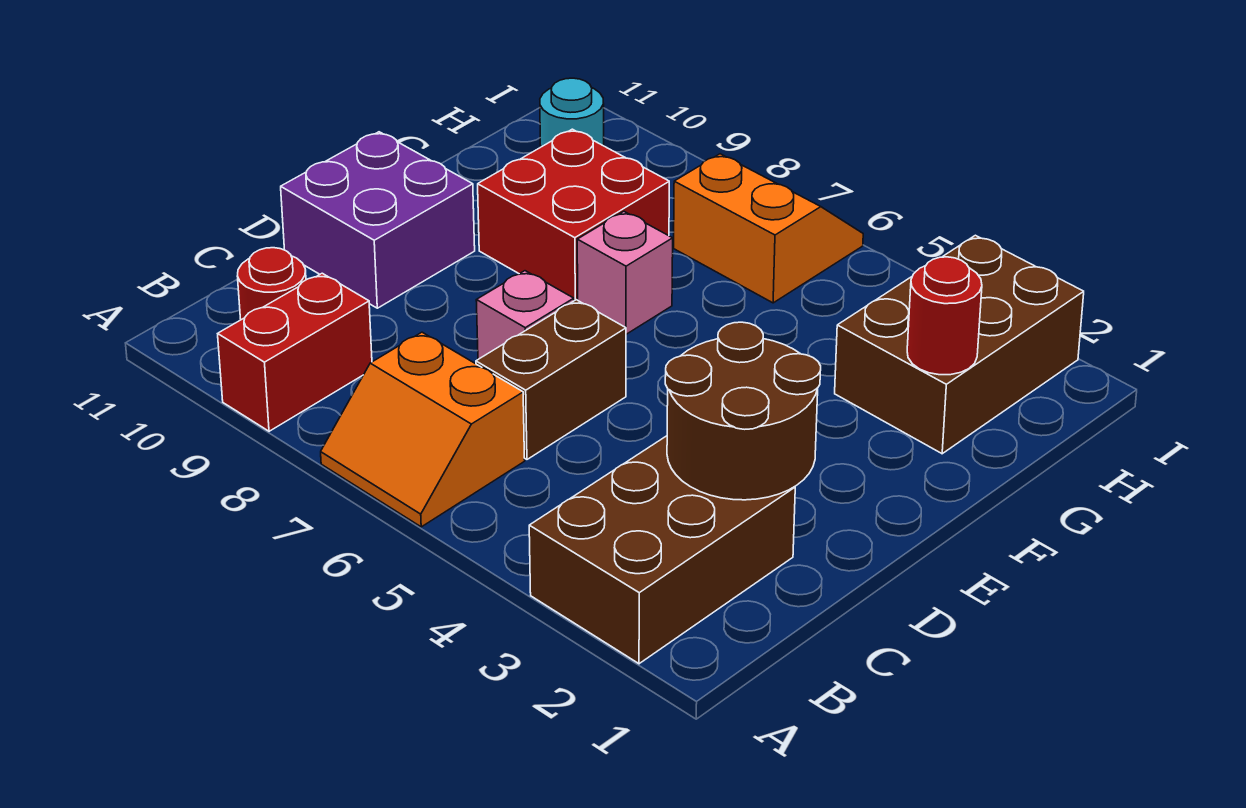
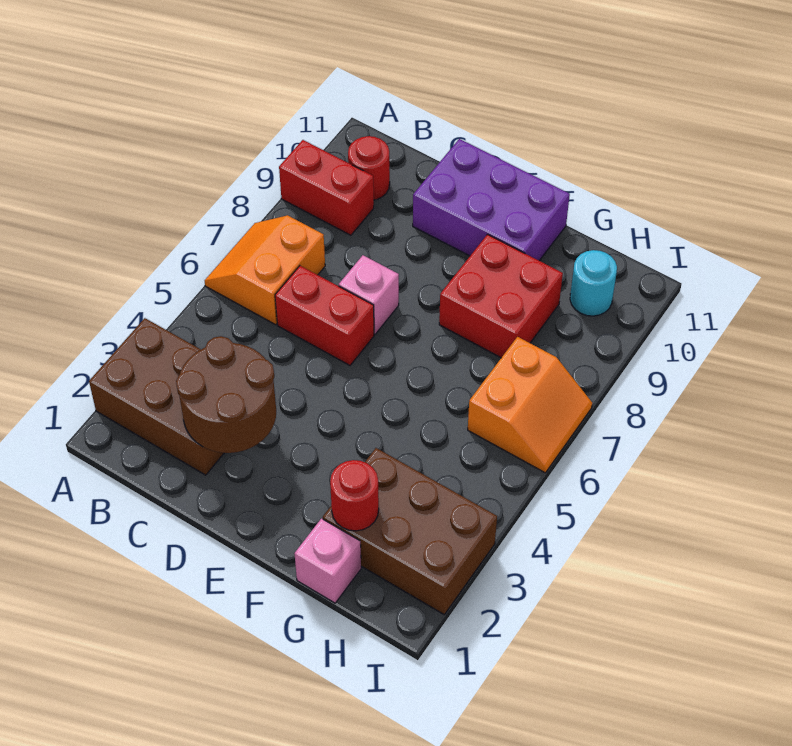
brown 1x2 brick [476,300,626,459] -> red 1x2 brick [275,266,374,365]
purple 2x2 brick [281,132,475,308] -> purple 2x3 brick [413,139,570,261]
pink 1x1 brick [577,212,673,334] -> pink 1x1 brick moved to [294,519,361,603]

